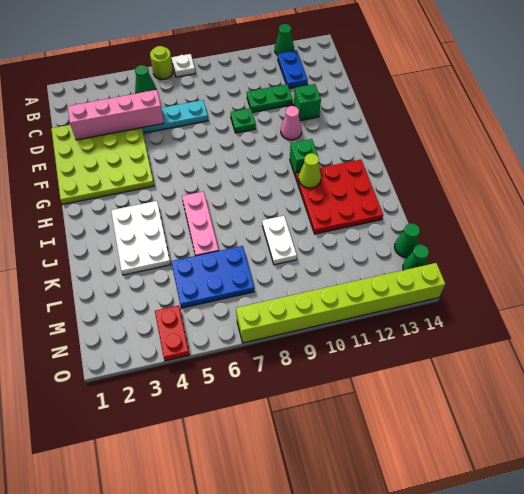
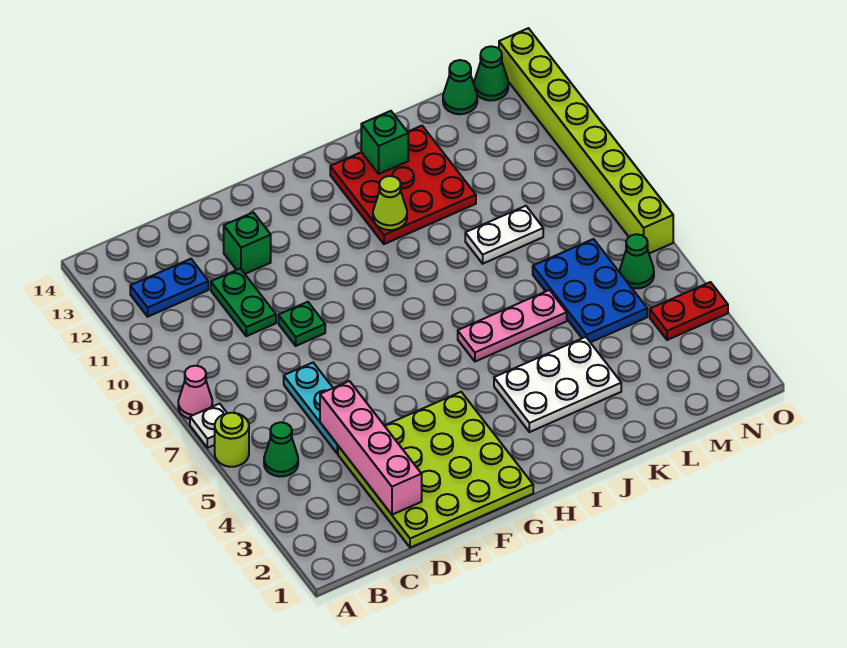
green 1x1 cone [275,24,294,55] -> green 1x1 cone moved to [620,234,654,288]
pink 1x1 cone [281,106,302,140] -> pink 1x1 cone moved to [178,366,212,419]
green 1x1 brick [290,139,318,177] -> green 1x1 brick moved to [361,111,408,174]

